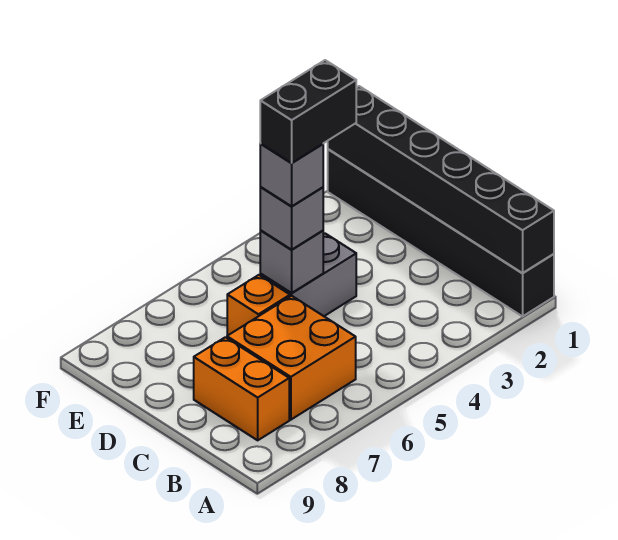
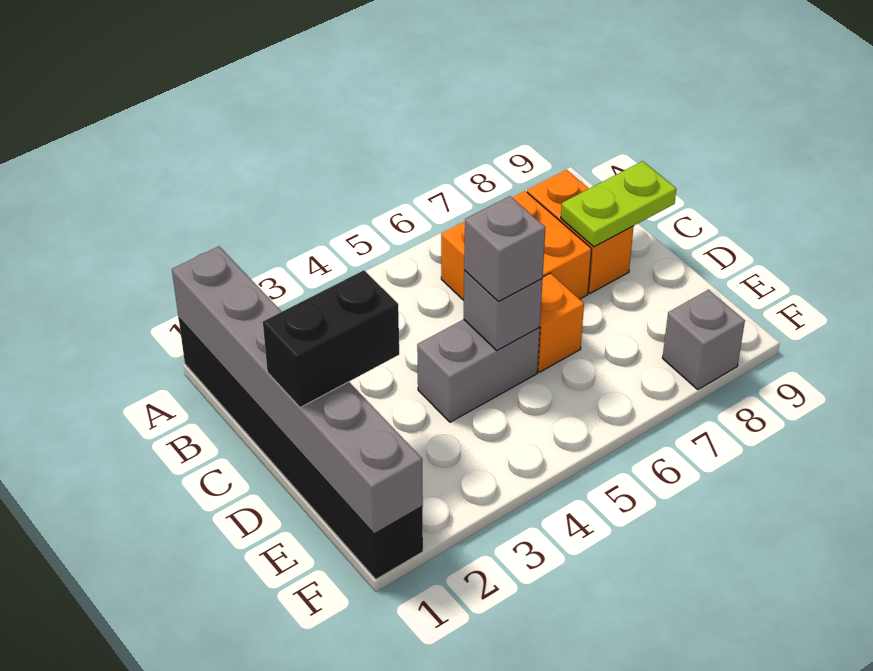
black 1x6 brick [328,86,554,273] -> grey 1x6 brick [172,246,423,534]
none -> lime 1x2 plate [561,161,676,247]
black 1x2 brick [260,60,356,163] -> black 1x2 brick moved to [263,270,399,408]
grey 1x1 brick [260,144,323,206] -> grey 1x1 brick moved to [663,290,745,390]

